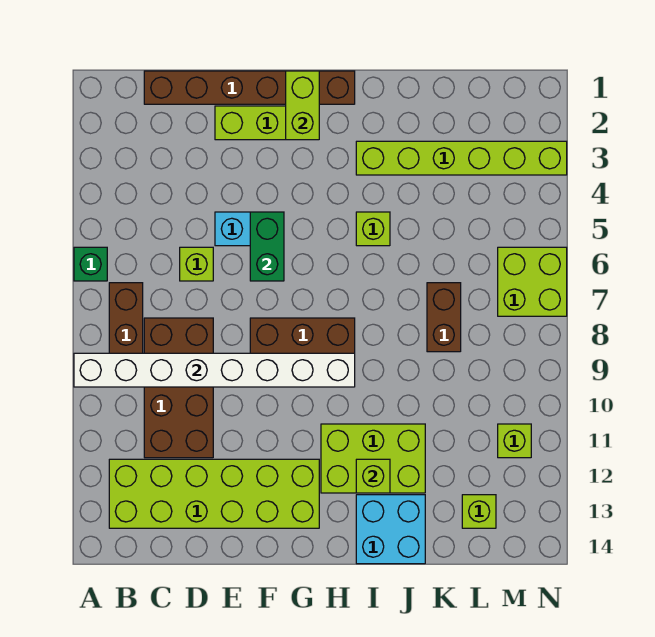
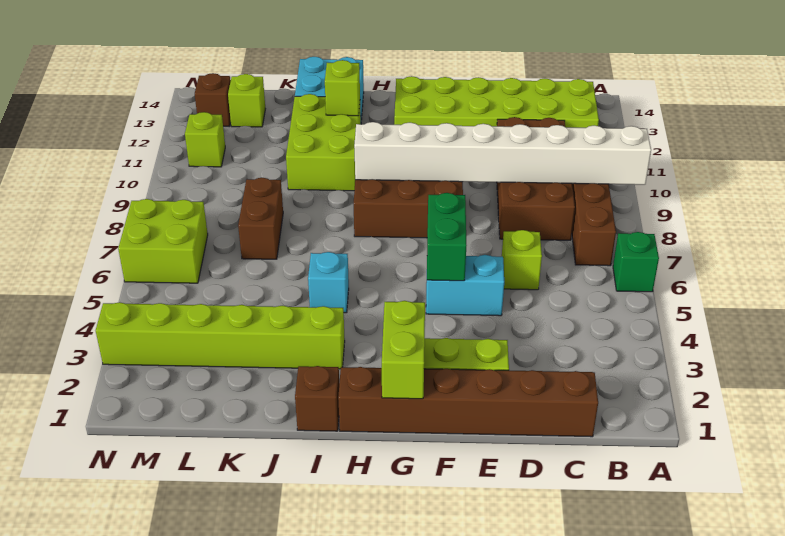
lime 2x3 brick [321,424,425,493] -> lime 2x3 brick turned to [286,94,361,191]
none -> brown 1x1 brick [295,366,339,431]
lime 1x1 brick [356,212,390,246] -> cyan 1x1 brick [308,252,349,313]
none -> brown 1x1 brick [195,73,231,126]

